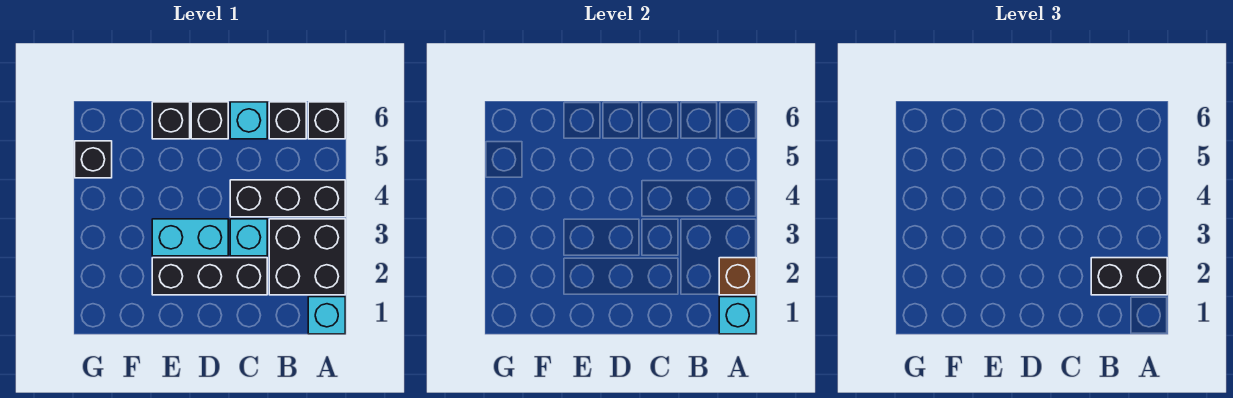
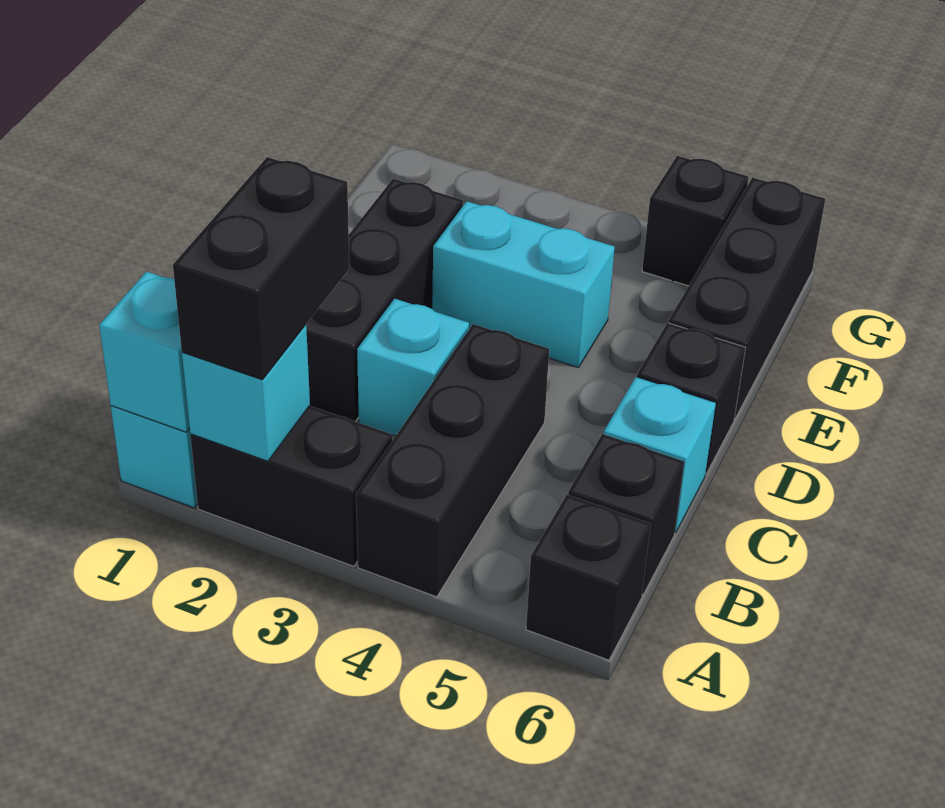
black 2x2 brick [269,219,345,295] -> black 1x2 brick [190,406,392,566]
brown 1x1 brick [719,258,756,295] -> cyan 1x1 brick [182,325,310,461]
cyan 1x2 brick [152,219,228,256] -> cyan 1x2 brick turned to [432,201,615,368]
black 1x1 brick [152,102,190,139] -> black 1x3 brick [668,178,825,419]

